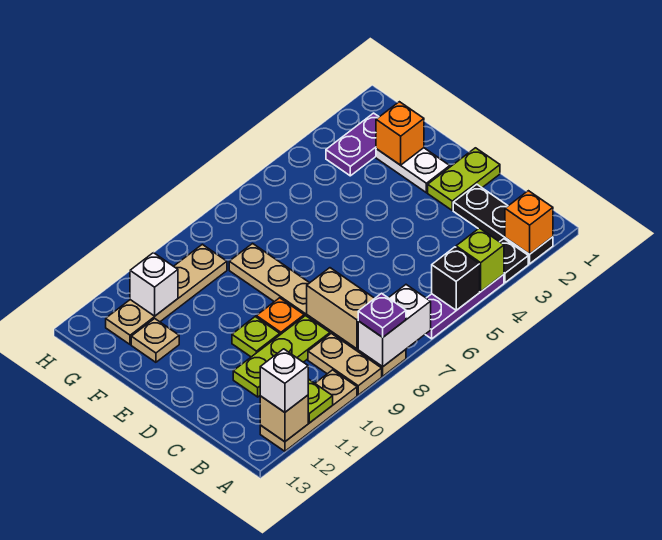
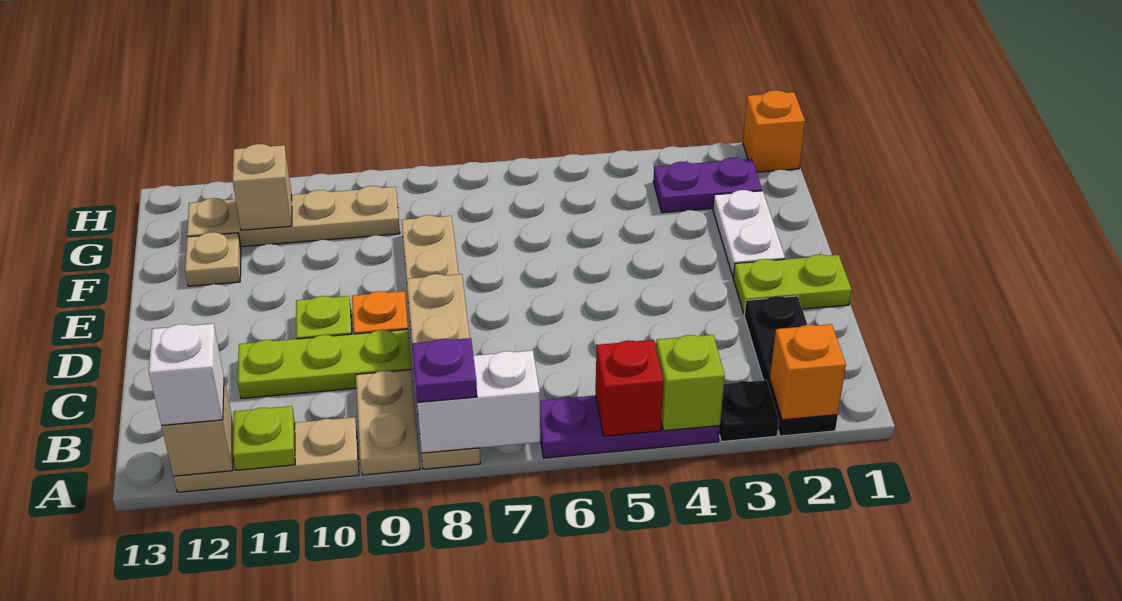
black 1x1 brick [432,247,480,310] -> red 1x1 brick [596,340,663,436]
orange 1x1 brick [376,102,424,165] -> orange 1x1 brick moved to [743,90,805,172]
white 1x1 brick [130,253,178,316] -> tan 1x1 brick [233,144,292,230]

